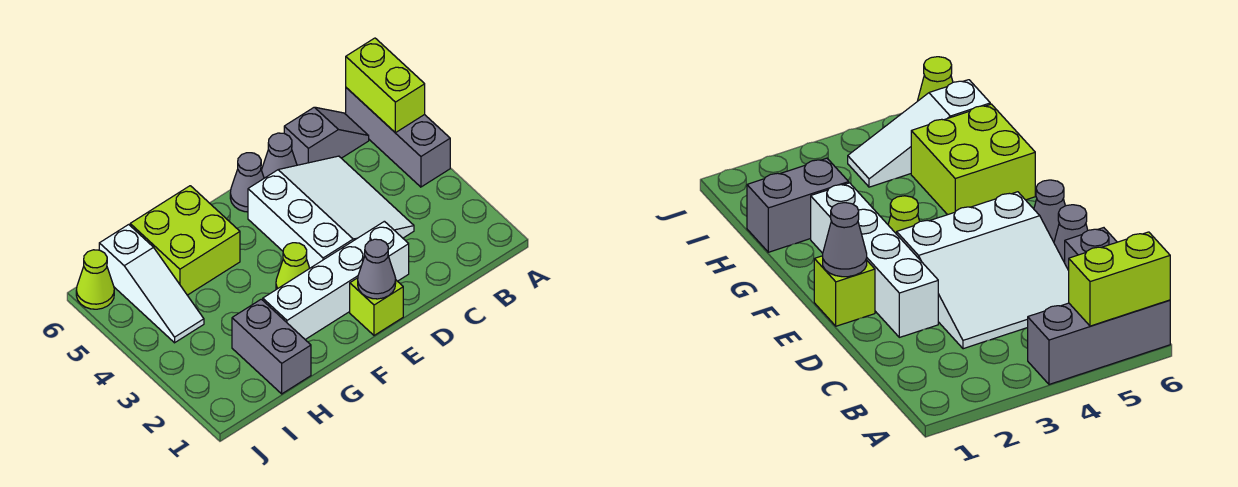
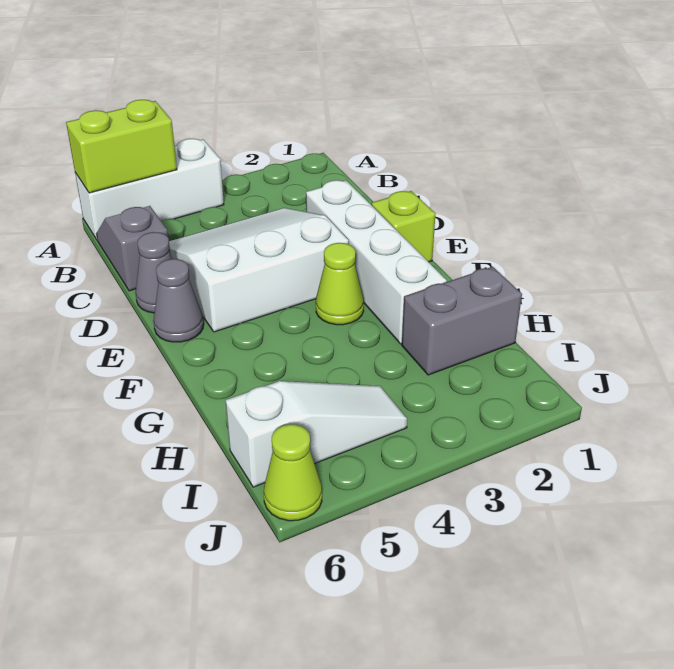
grey 1x3 brick [346,88,450,187] -> white 1x3 brick [75,139,224,241]
grey 1x1 cone [358,239,396,299] -> none
lime 2x2 brick [130,186,240,295] -> none

